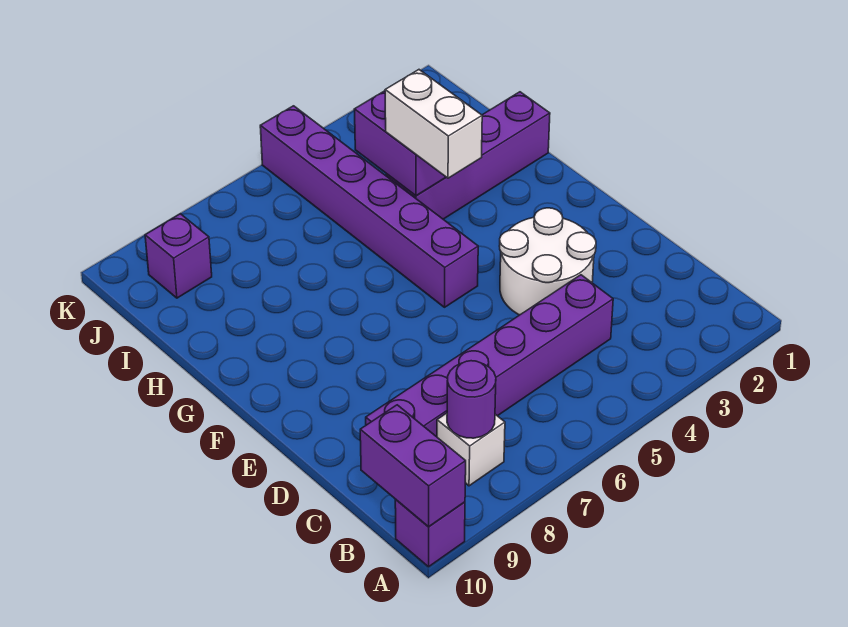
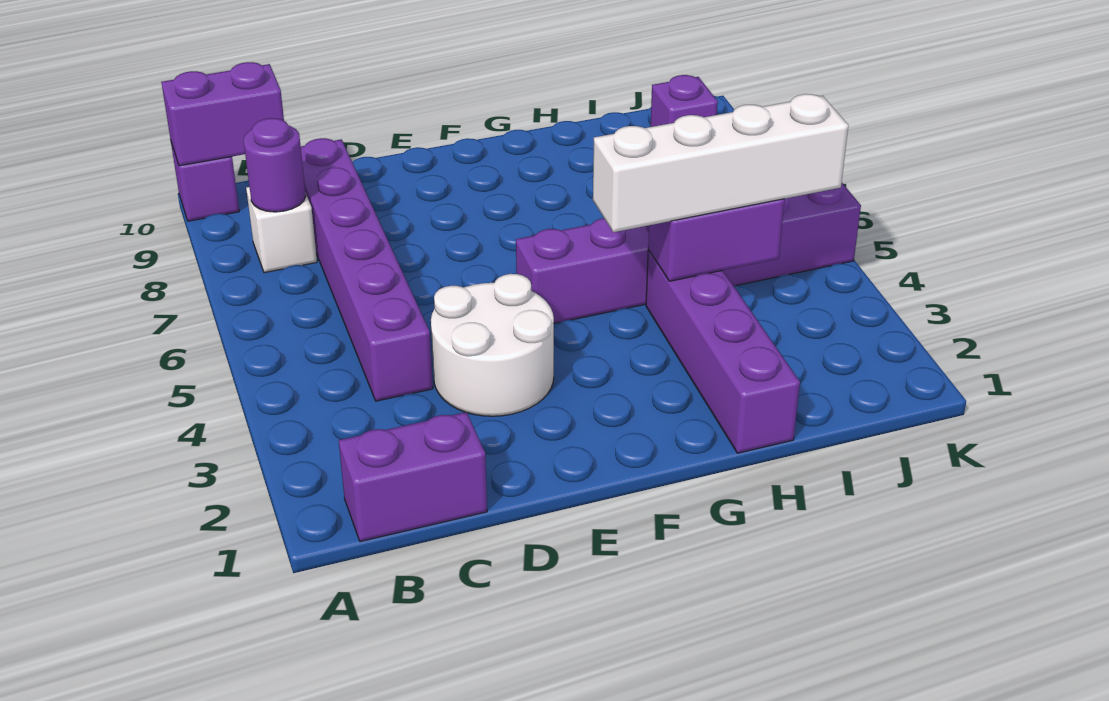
none -> purple 1x2 brick [339,412,487,542]
white 1x2 brick [385,70,482,178] -> white 1x4 brick [593,94,848,232]

